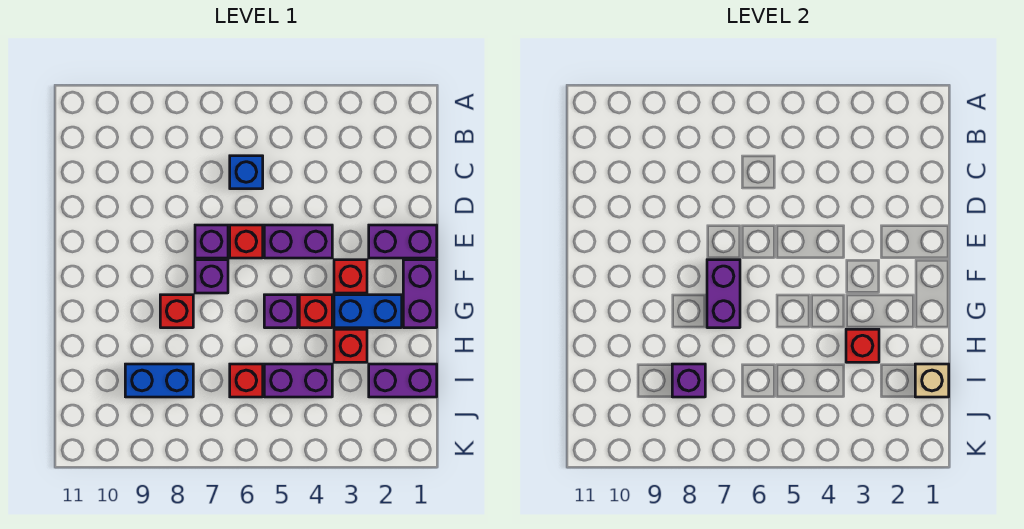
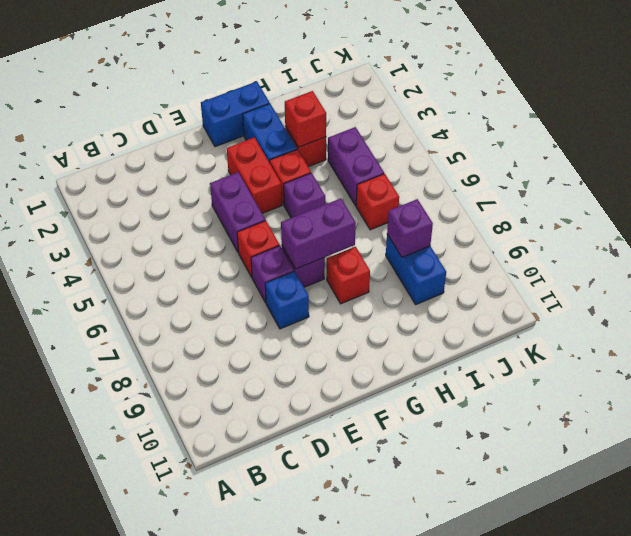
blue 1x1 brick [230,156,263,189] -> blue 1x1 brick moved to [265,271,309,329]
purple 1x2 brick [369,225,437,258] -> none
purple 1x2 brick [403,260,437,328] -> blue 1x2 brick [201,82,270,147]
red 1x1 brick [334,260,367,293] -> red 1x2 brick [227,137,282,213]
purple 1x2 brick [369,364,437,397] -> none
tan 1x1 brick [915,364,949,397] -> none

